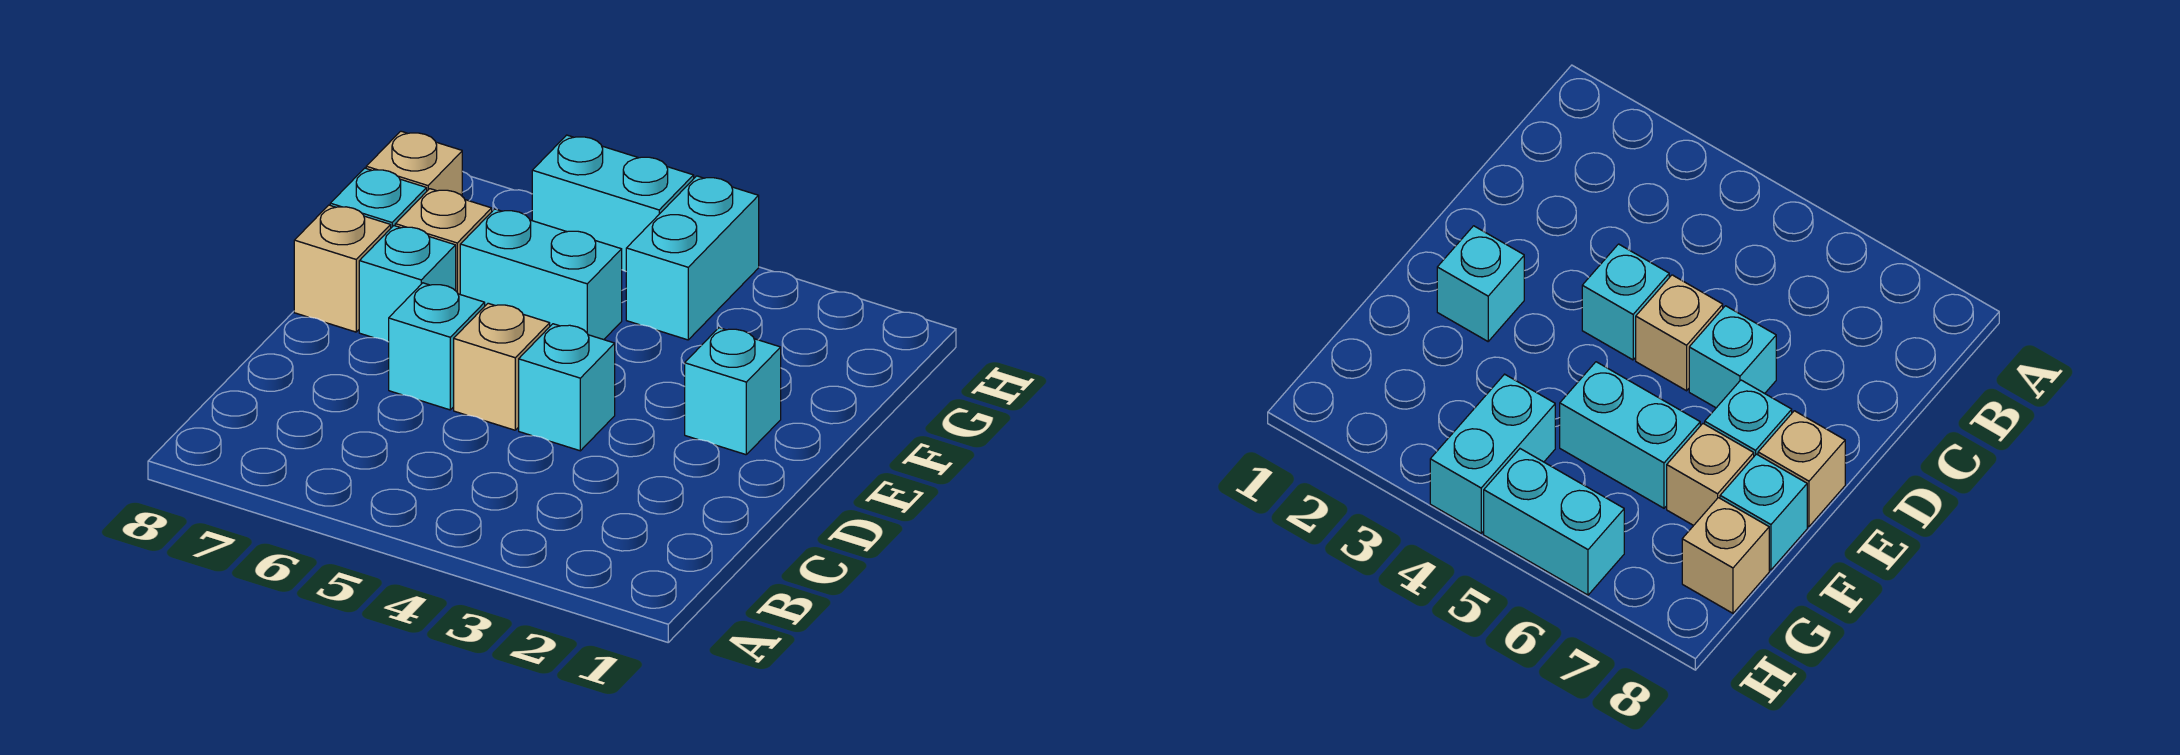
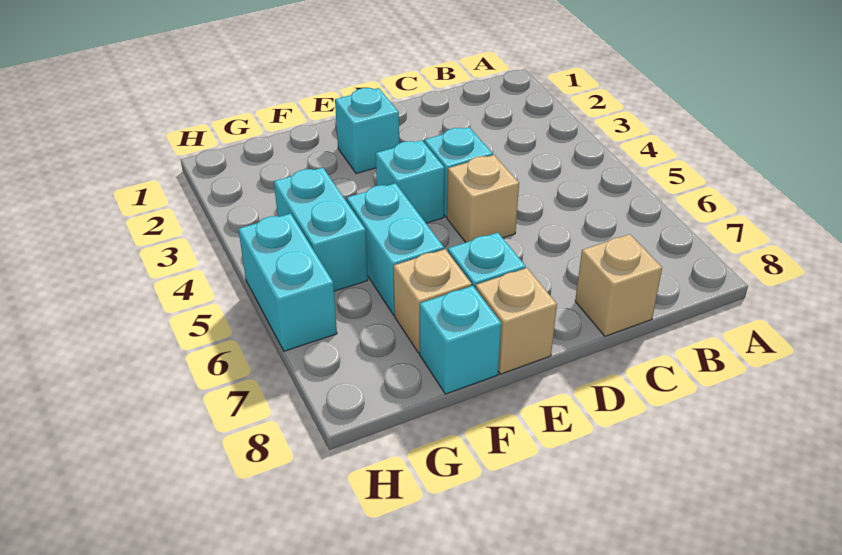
cyan 1x1 brick [389,283,485,410] -> cyan 1x1 brick moved to [376,140,444,223]
cyan 1x2 brick [626,176,759,340] -> cyan 1x2 brick turned to [274,168,368,291]
tan 1x1 brick [366,131,462,196] -> tan 1x1 brick moved to [575,234,662,336]

